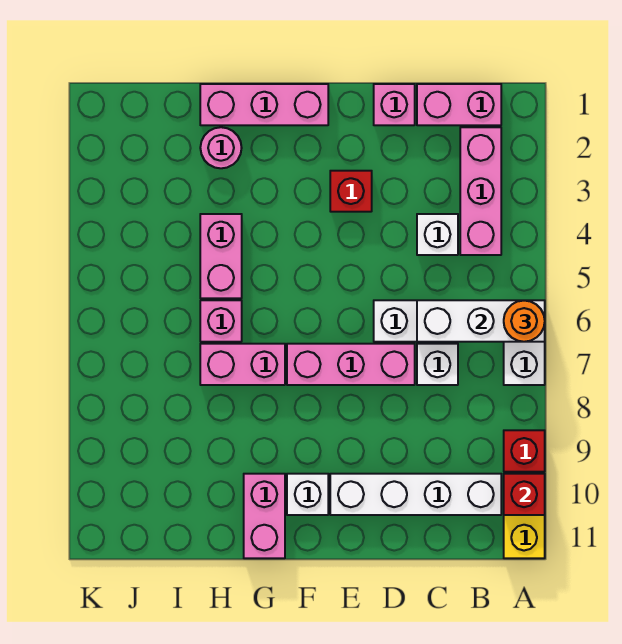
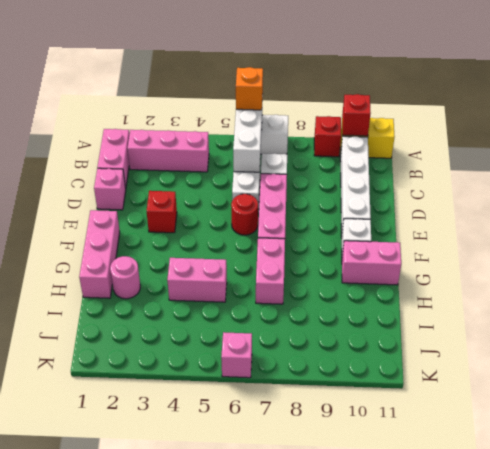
orange 1x1 round brick [504,300,545,342] -> orange 1x1 brick [236,67,263,110]
white 1x1 brick [417,214,458,255] -> none
none -> red 1x1 round brick [231,194,258,235]
pink 1x1 brick [200,300,242,342] -> pink 1x1 brick moved to [221,332,252,378]

